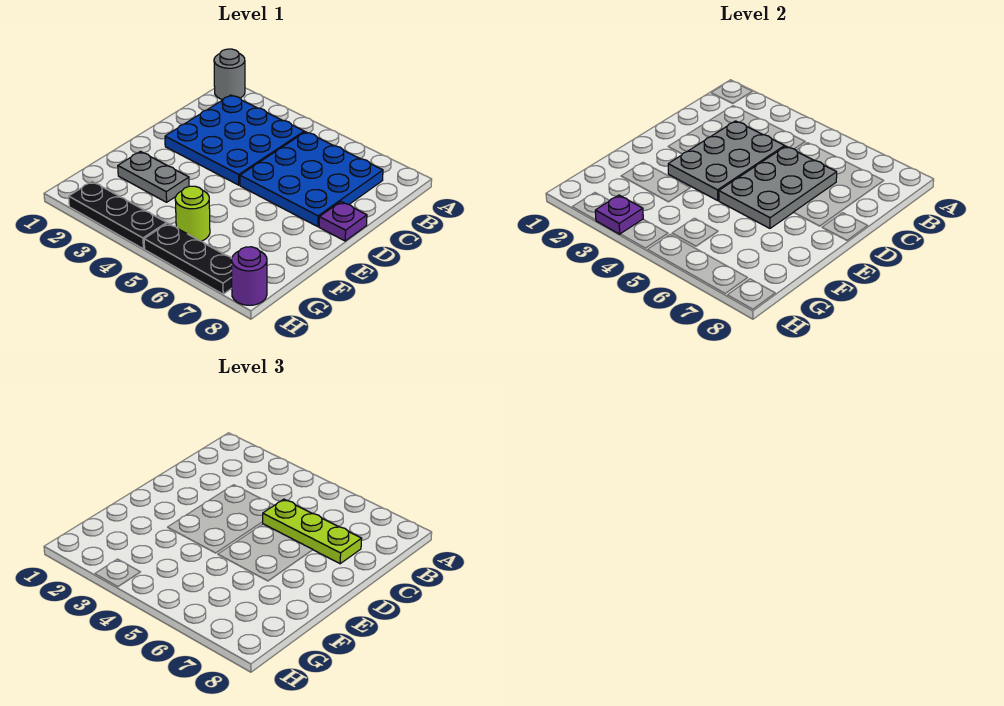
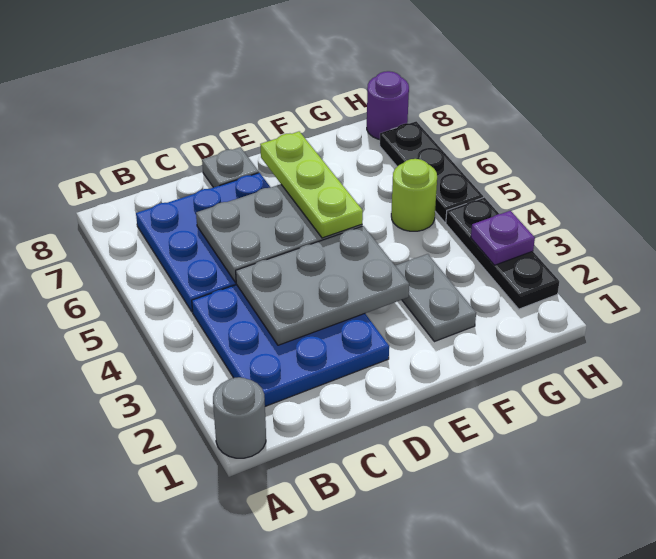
lime 1x3 plate [263,499,362,564] -> lime 1x3 plate moved to [260,131,363,238]
purple 1x1 plate [319,202,367,241] -> grey 1x1 plate [202,147,259,187]

